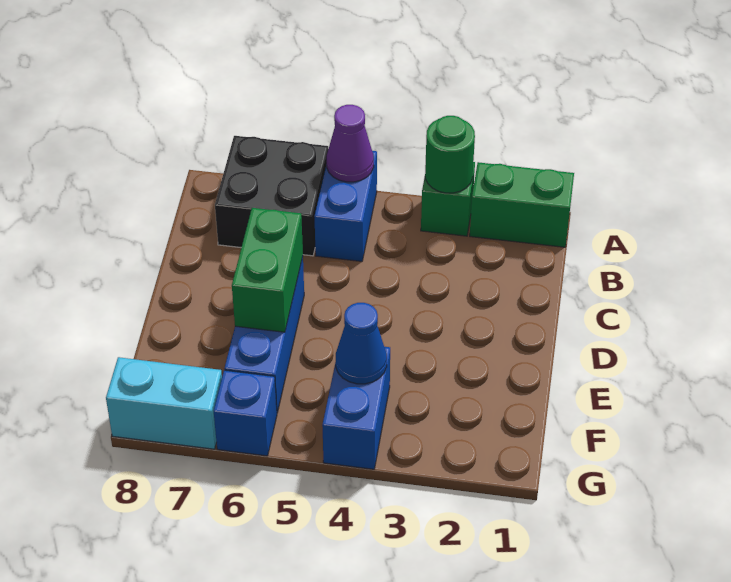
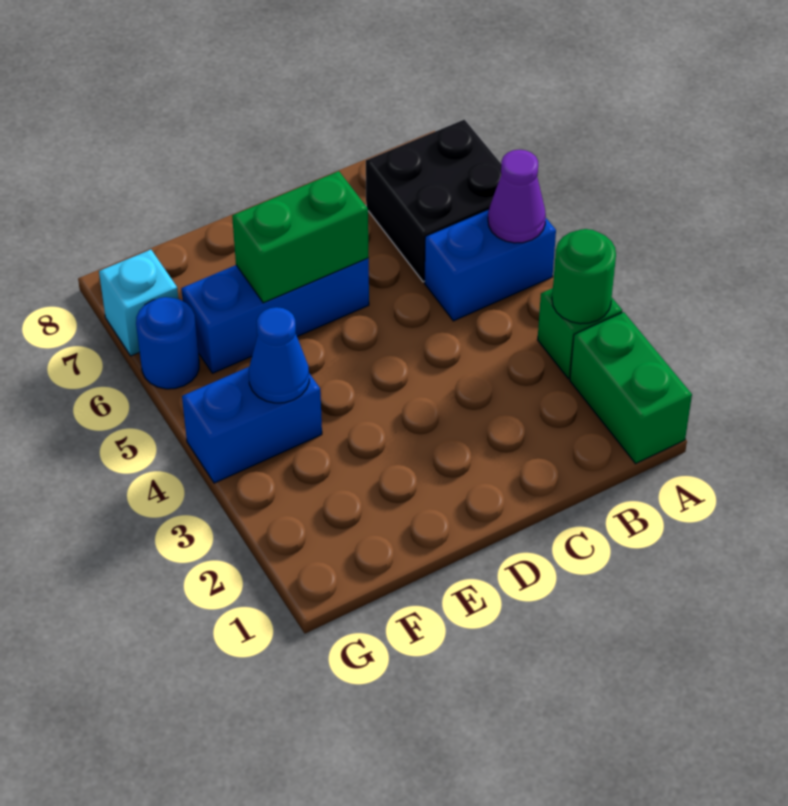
blue 1x1 brick [214,370,277,456] -> blue 1x1 round brick [136,297,199,389]
cyan 1x2 brick [106,357,222,449] -> cyan 1x1 brick [99,250,179,356]

